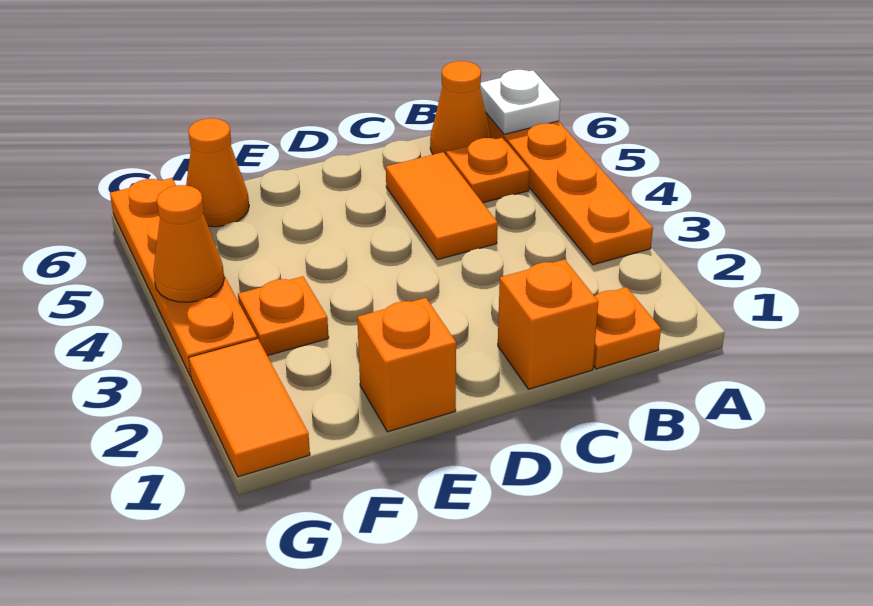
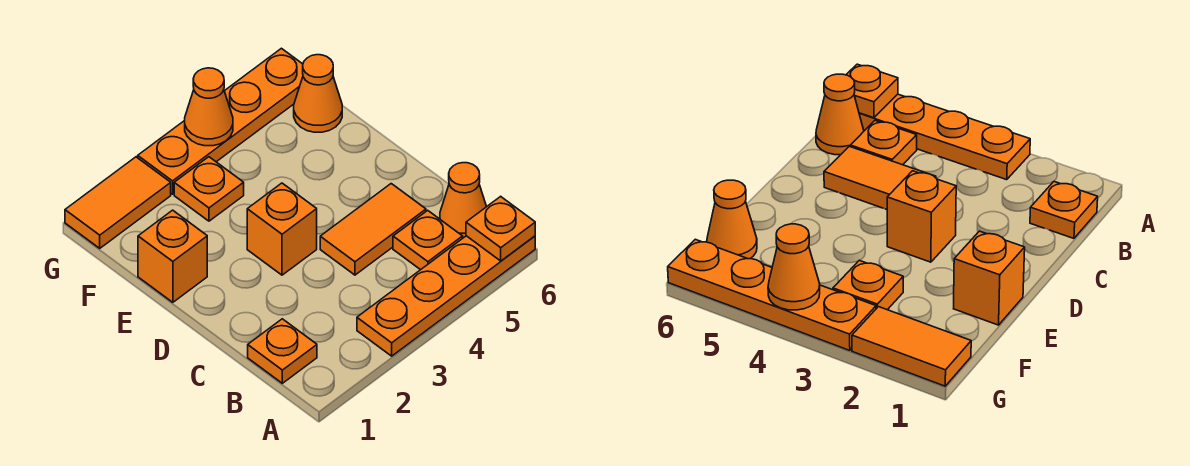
white 1x1 plate [480,70,560,134] -> orange 1x1 plate [466,196,535,261]
orange 1x1 brick [498,259,598,389] -> orange 1x1 brick moved to [247,183,317,275]

